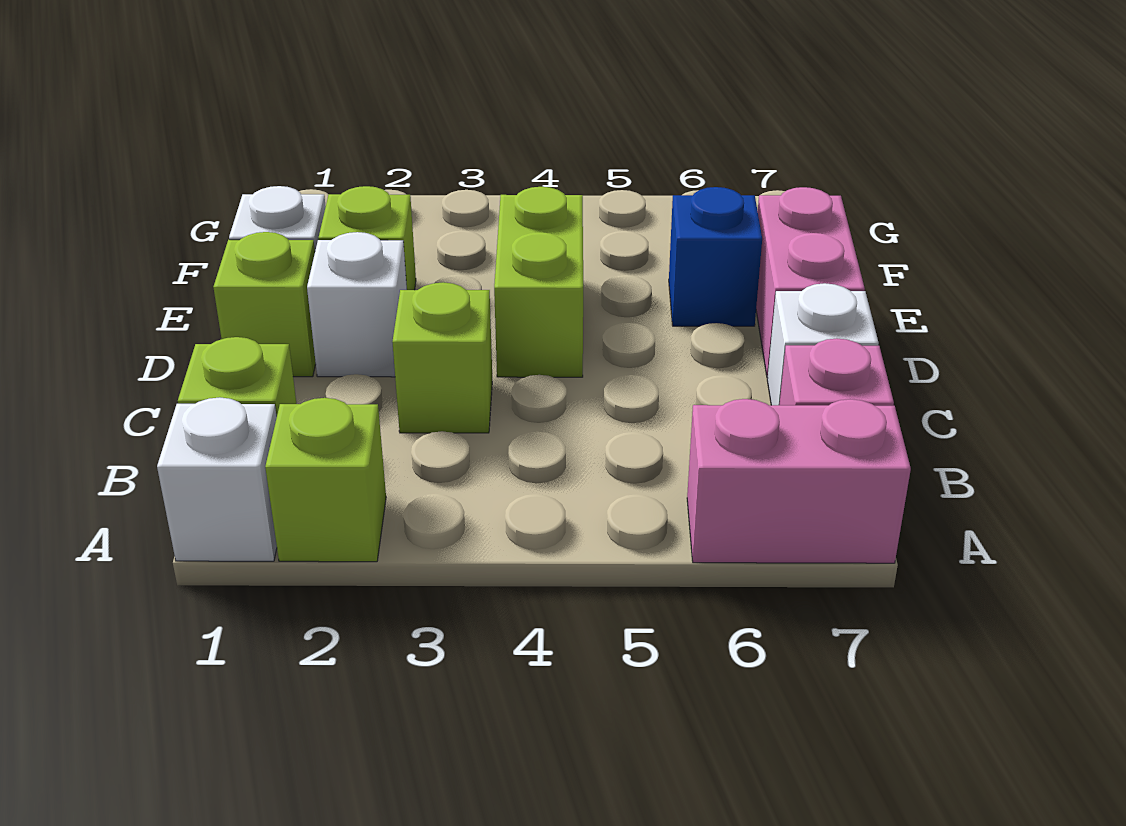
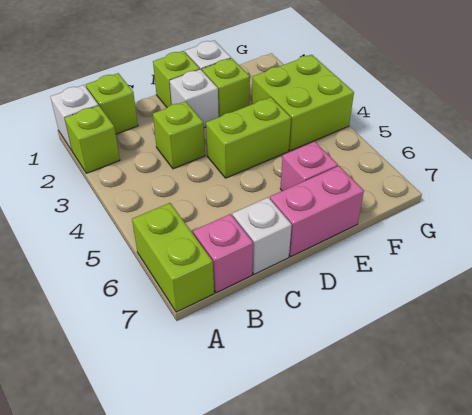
pink 1x2 brick [687,399,911,563] -> lime 1x2 brick [132,203,214,312]
blue 1x1 brick [669,187,762,326] -> pink 1x1 brick [280,142,338,191]
none -> lime 2x2 brick [252,55,354,151]

